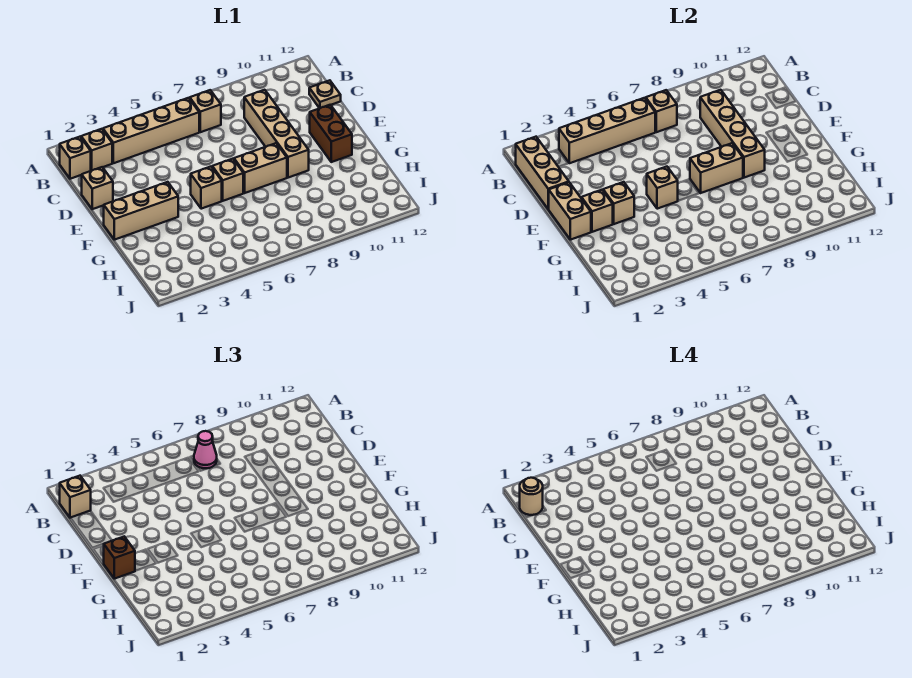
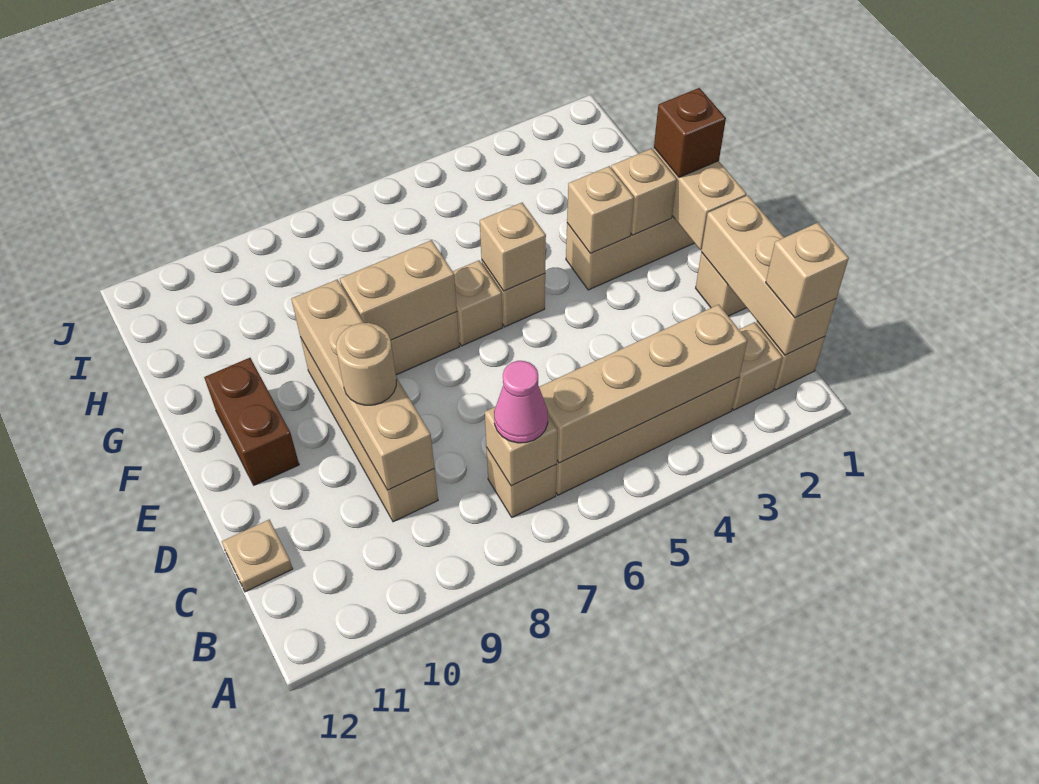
tan 1x1 round brick [520,478,543,515] -> tan 1x1 round brick moved to [336,323,396,405]

